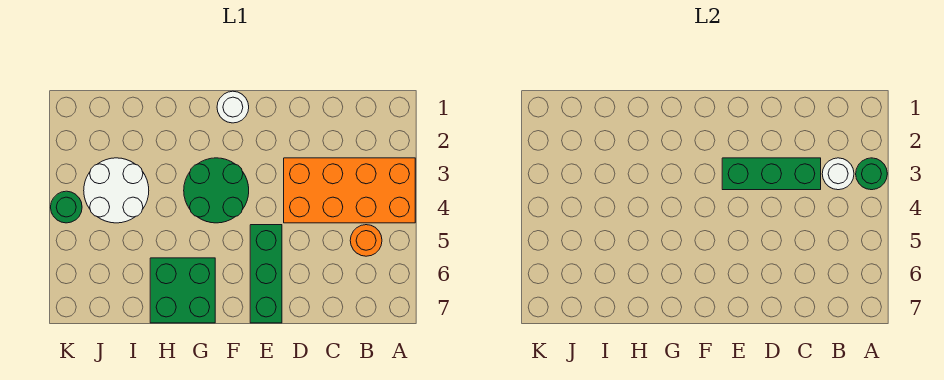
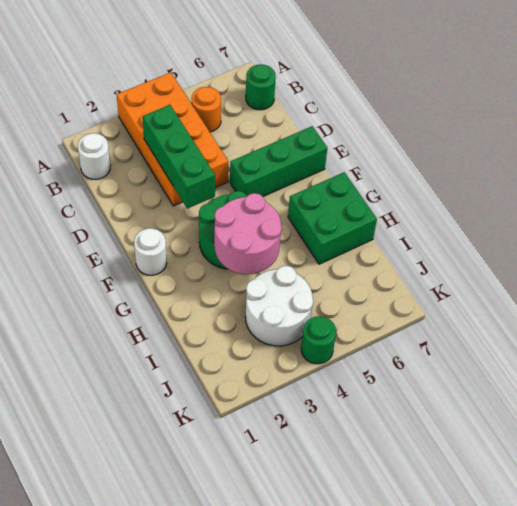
green 1x1 round brick [856,158,887,190] -> green 1x1 round brick moved to [246,65,276,110]
white 1x1 round brick [822,158,854,190] -> white 1x1 round brick moved to [78,133,111,179]
none -> pink 2x2 round brick [214,193,282,274]

